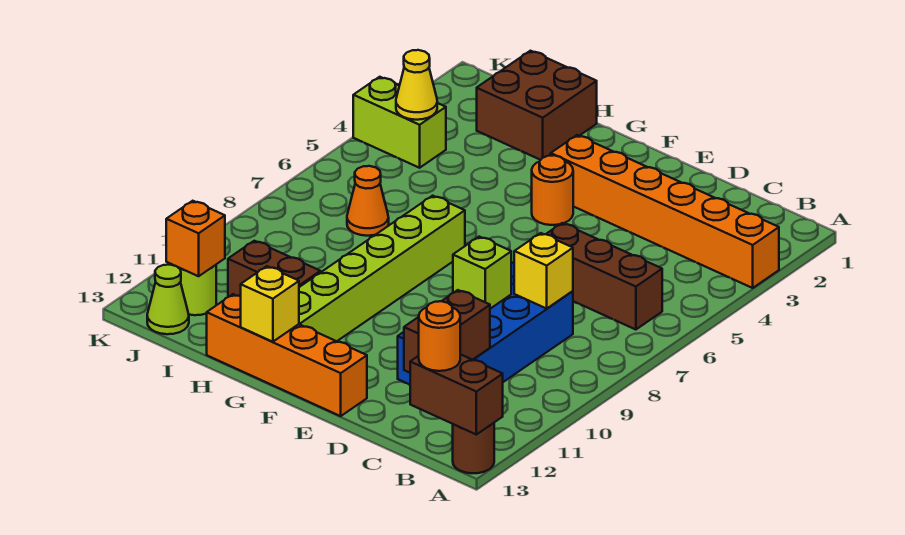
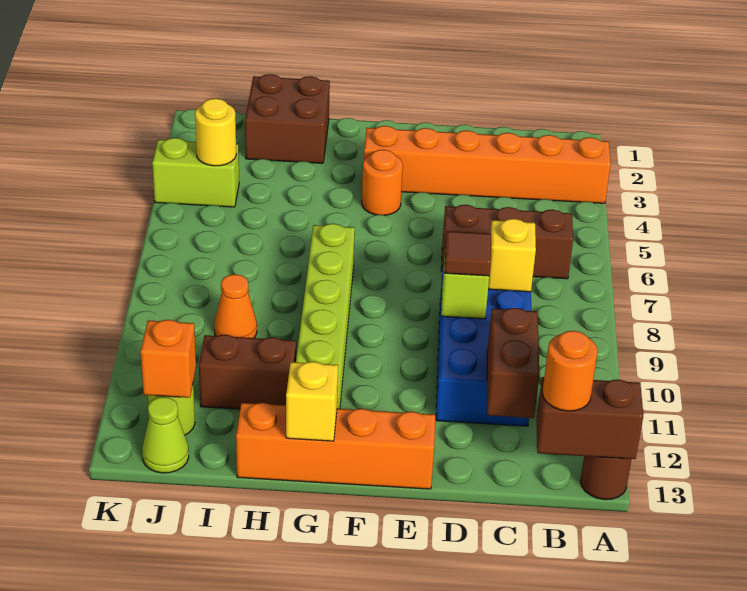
none -> brown 1x1 tile [445,231,491,276]
orange 1x1 cone [347,166,389,236] -> orange 1x1 cone moved to [214,274,257,338]
yellow 1x1 cone [396,50,437,120] -> yellow 1x1 round brick [195,98,236,166]

